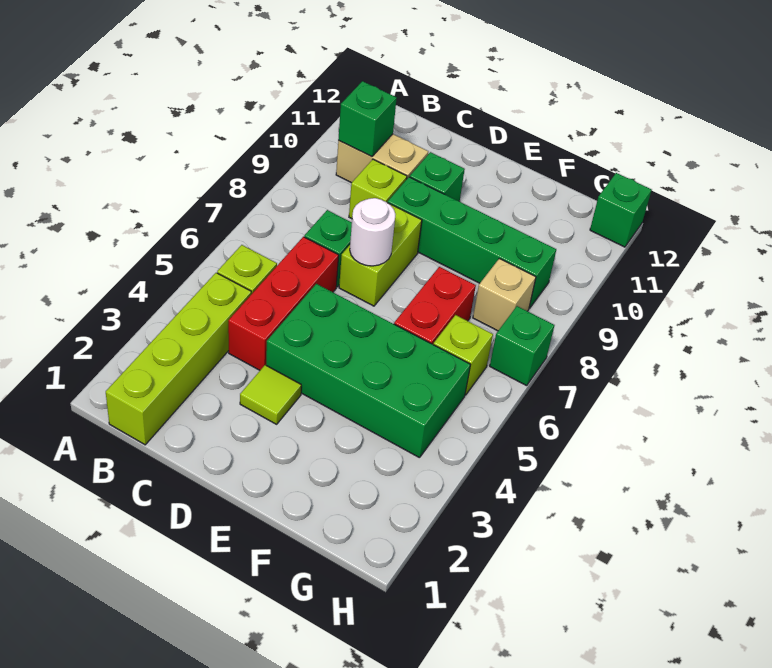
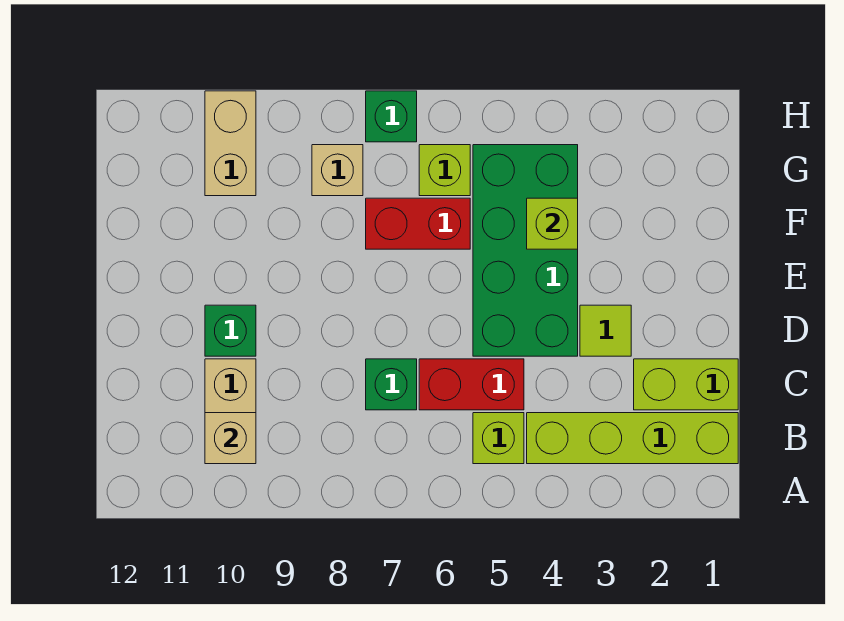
green 1x1 brick [338,81,397,157] -> tan 1x1 brick [205,413,256,464]
red 1x3 brick [228,237,339,370] -> red 1x2 brick [419,359,524,410]
lime 1x1 brick [349,159,407,219] -> lime 1x1 brick moved to [527,198,578,249]
lime 1x2 brick [339,203,422,306] -> lime 1x2 brick moved to [634,359,738,410]
white 1x1 round brick [350,198,396,266] -> none
green 1x4 brick [388,177,556,308] -> none
none -> tan 1x2 brick [205,91,256,196]
green 1x1 brick [590,173,652,247] -> none

